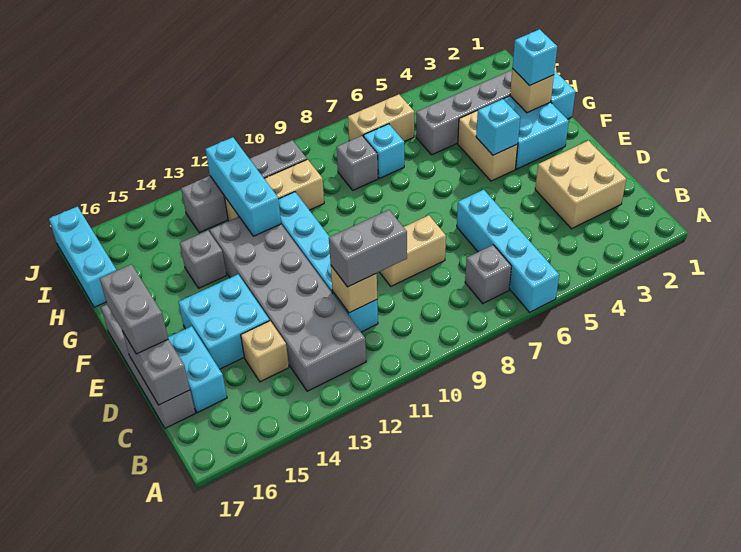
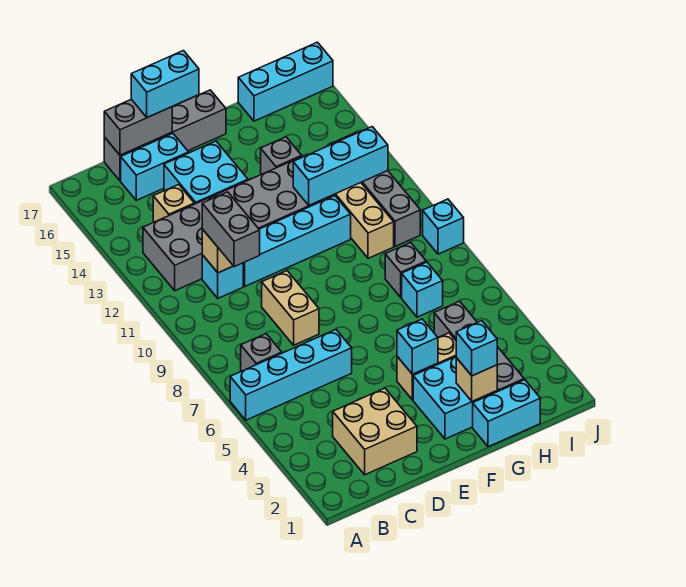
grey 1x2 brick [100,264,168,354] -> cyan 1x2 brick [131,51,199,118]
tan 1x2 brick [348,94,414,141] -> none
none -> cyan 1x1 brick [423,199,464,254]

